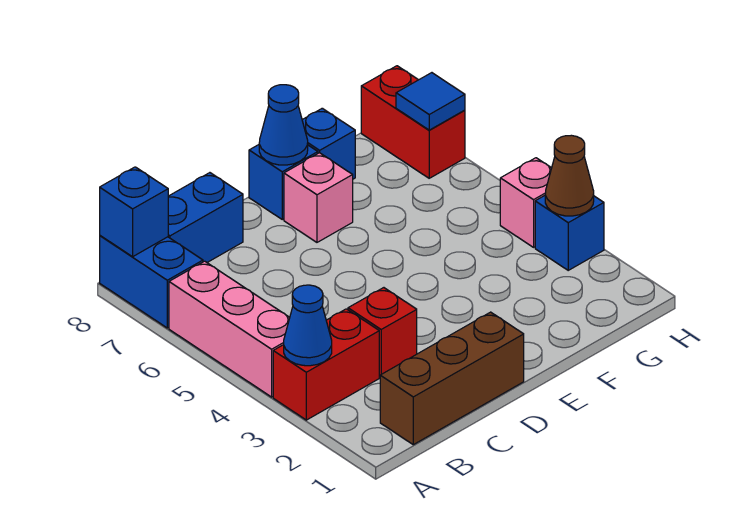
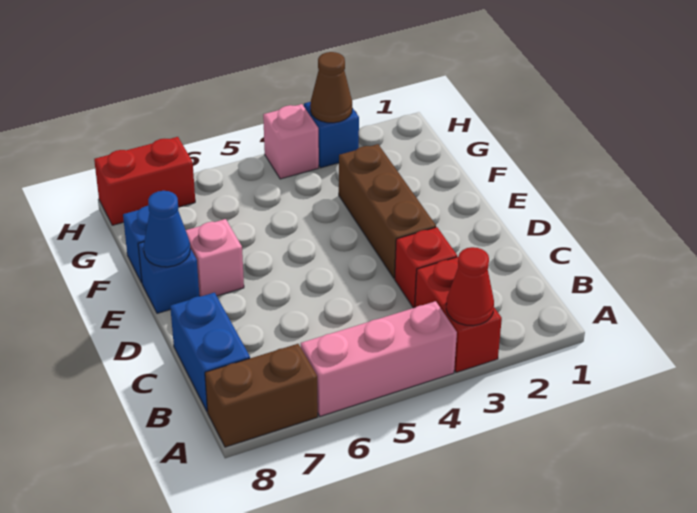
blue 1x1 cone [284,285,332,366] -> red 1x1 cone [446,247,494,326]
blue 1x2 brick [100,236,203,328] -> brown 1x2 brick [205,344,318,447]
blue 1x1 brick [100,167,168,257] -> none
brown 1x3 brick [380,312,524,445] -> brown 1x3 brick moved to [339,144,436,278]
blue 1x1 tile [396,73,465,130] -> none

